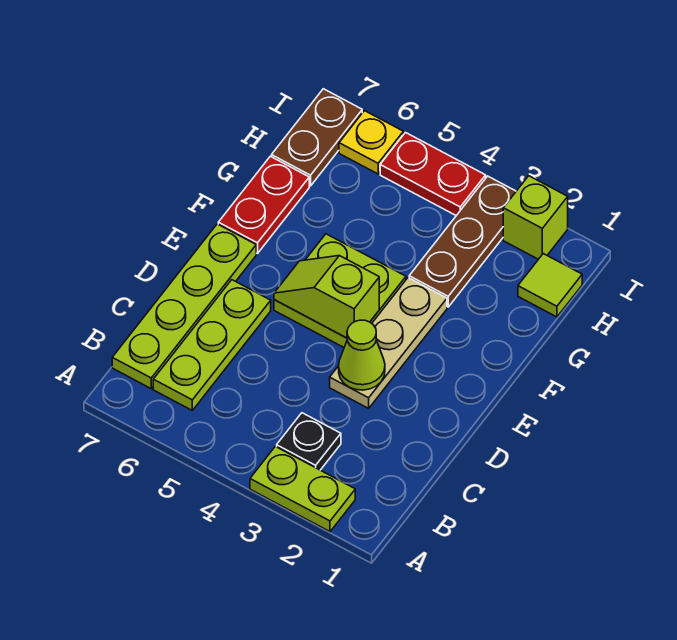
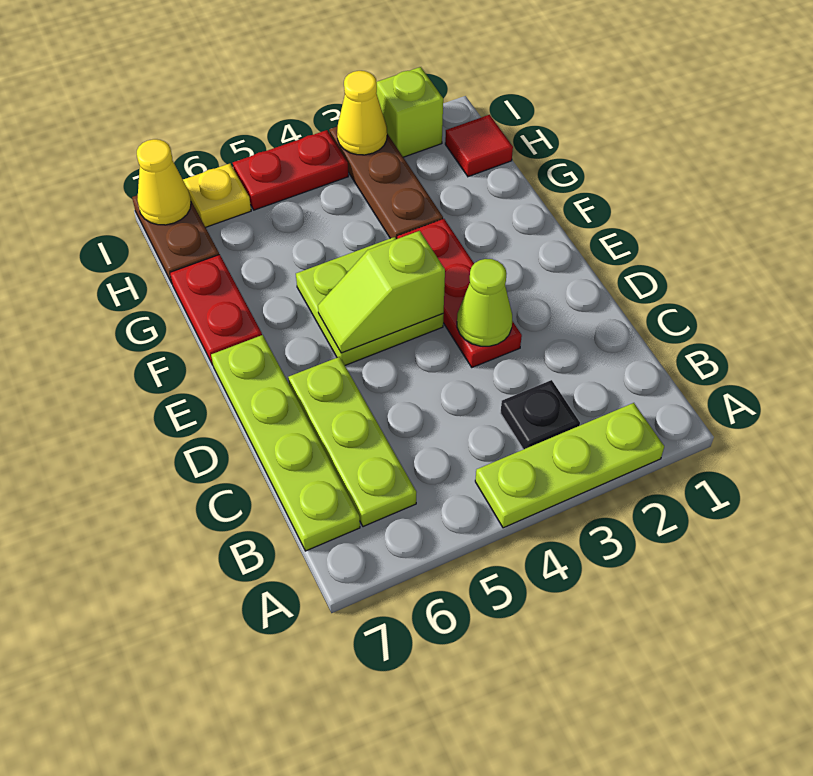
lime 1x2 plate [250,446,355,532] -> lime 1x3 plate [475,403,664,528]
tan 1x3 plate [330,278,447,408] -> red 1x3 plate [397,219,522,367]
lime 1x1 tile [518,254,582,317] -> red 1x1 tile [445,115,513,177]
none -> yellow 1x1 cone [337,71,387,155]
none -> yellow 1x1 cone [137,139,191,225]

